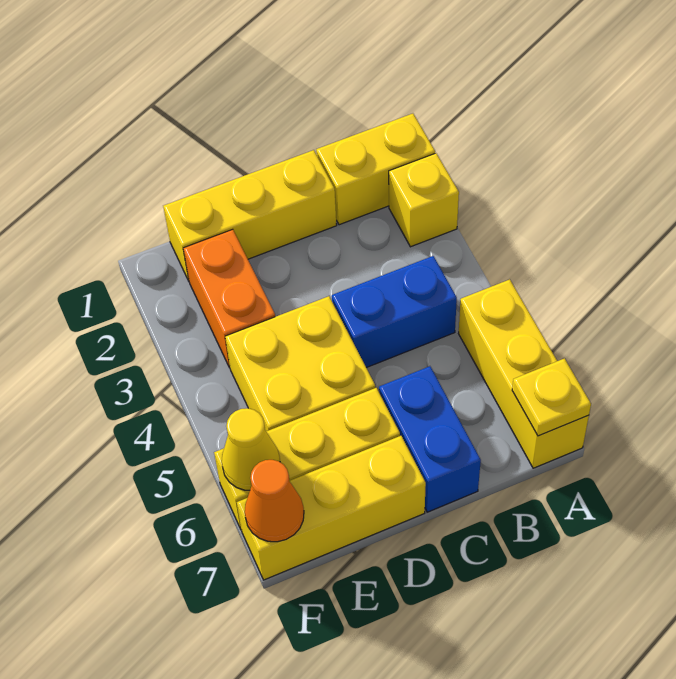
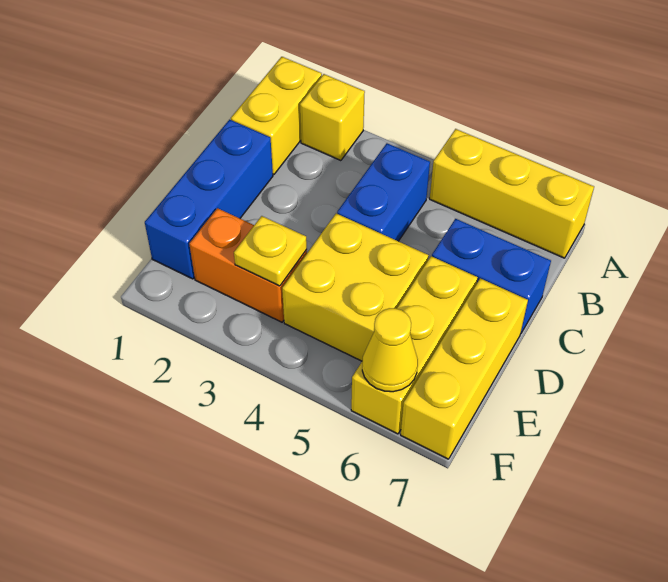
yellow 1x1 plate [512,358,591,436] -> yellow 1x1 plate moved to [234,216,307,286]
yellow 1x3 brick [163,150,337,281] -> blue 1x3 brick [145,120,273,279]
orange 1x1 cone [245,460,304,542] -> none

